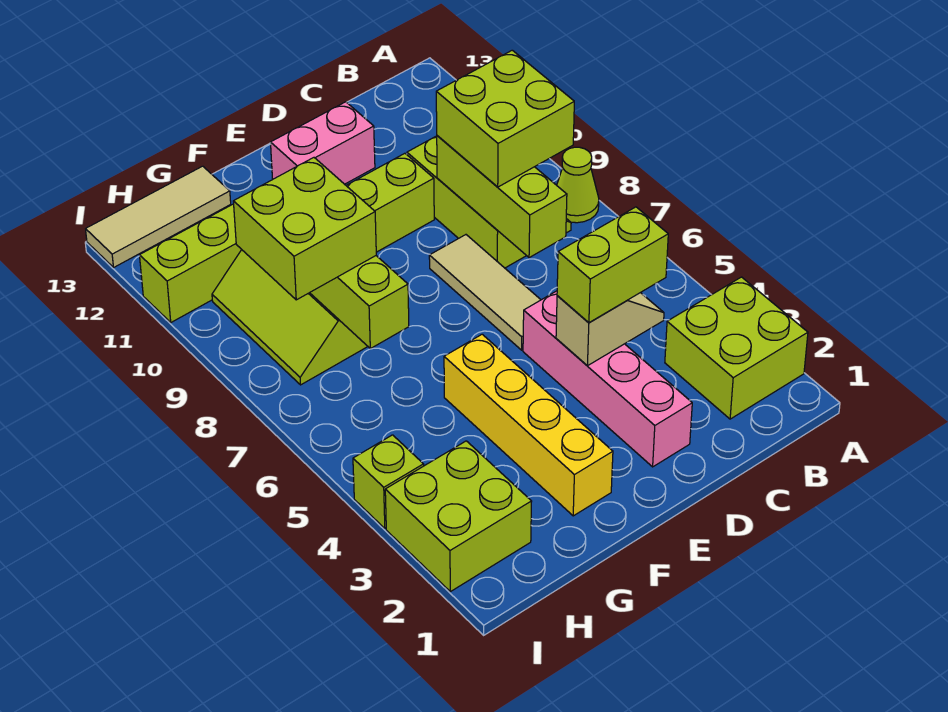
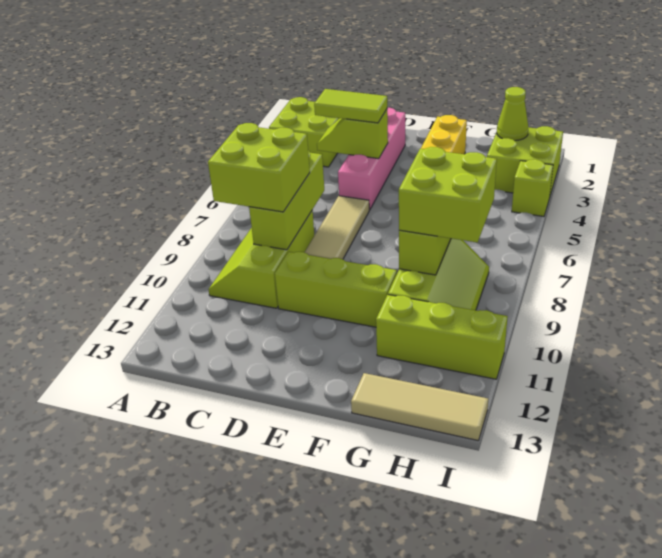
lime 1x1 cone [557,147,599,223] -> lime 1x1 cone moved to [497,87,528,141]
tan 1x2 slope [556,293,664,366] -> lime 1x2 slope [317,109,388,159]
lime 1x2 brick [557,207,668,323] -> lime 1x2 tile [314,89,387,123]
pink 1x2 brick [271,102,375,184] -> none

